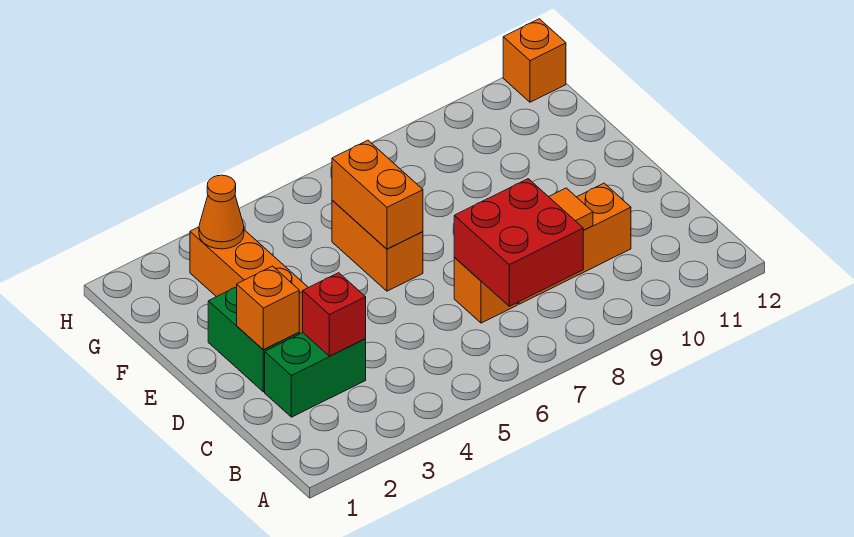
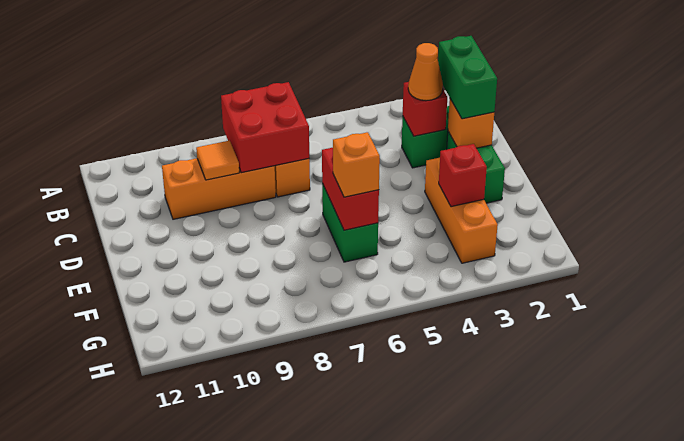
none -> green 1x2 brick [438,36,497,119]
orange 1x2 brick [332,200,423,291] -> green 1x2 brick [322,184,378,262]
orange 1x2 brick [332,140,423,249] -> red 1x2 brick [322,148,379,230]
none -> red 1x1 brick [439,144,487,207]
orange 1x1 cone [199,175,244,249] -> orange 1x1 cone moved to [408,43,443,101]
orange 1x1 brick [503,19,566,102] -> orange 1x1 brick moved to [333,132,380,197]

